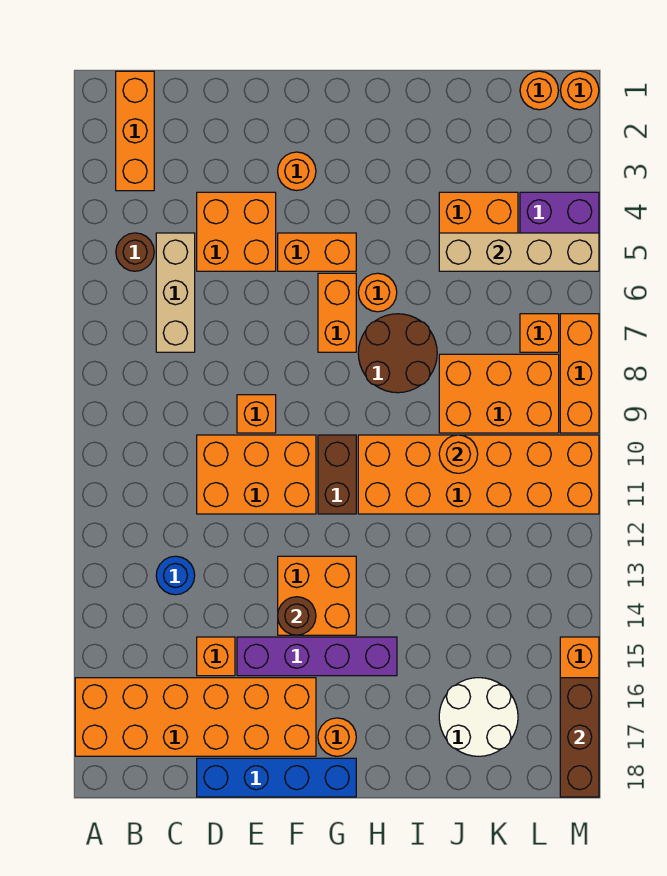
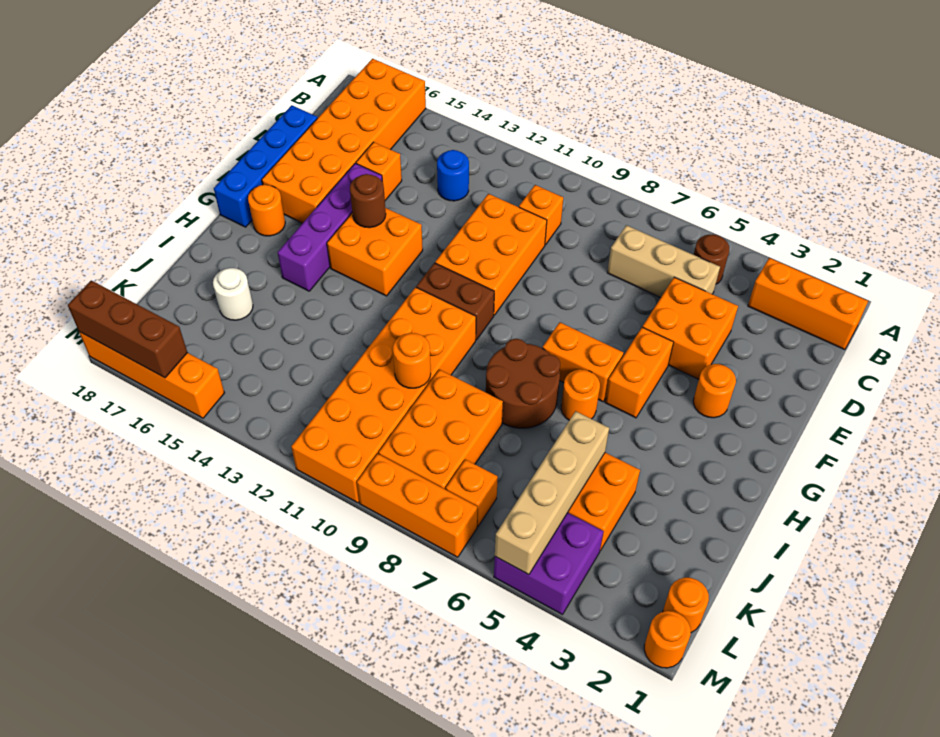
orange 1x1 brick [237,395,276,433] -> orange 1x1 brick moved to [519,185,563,245]
white 2x2 round brick [439,678,518,756] -> white 1x1 round brick [213,268,253,320]

